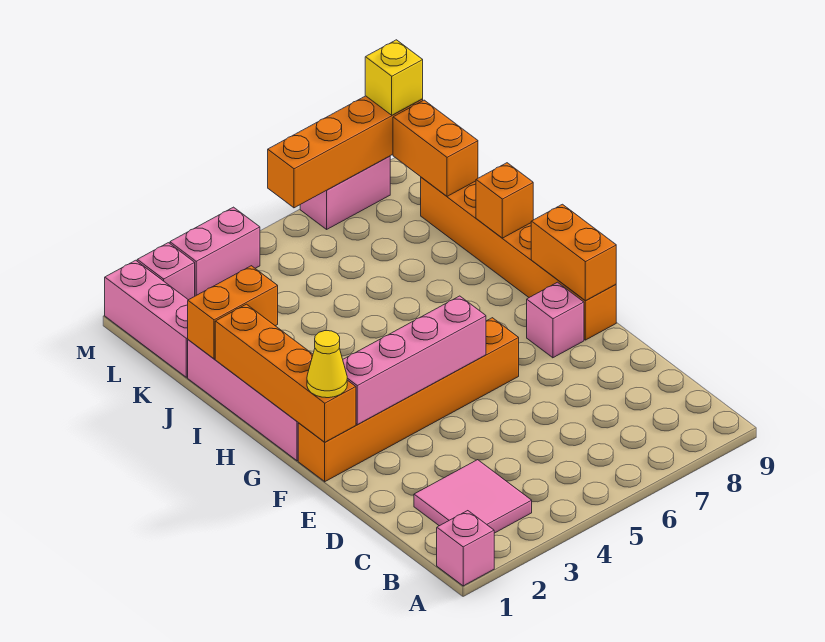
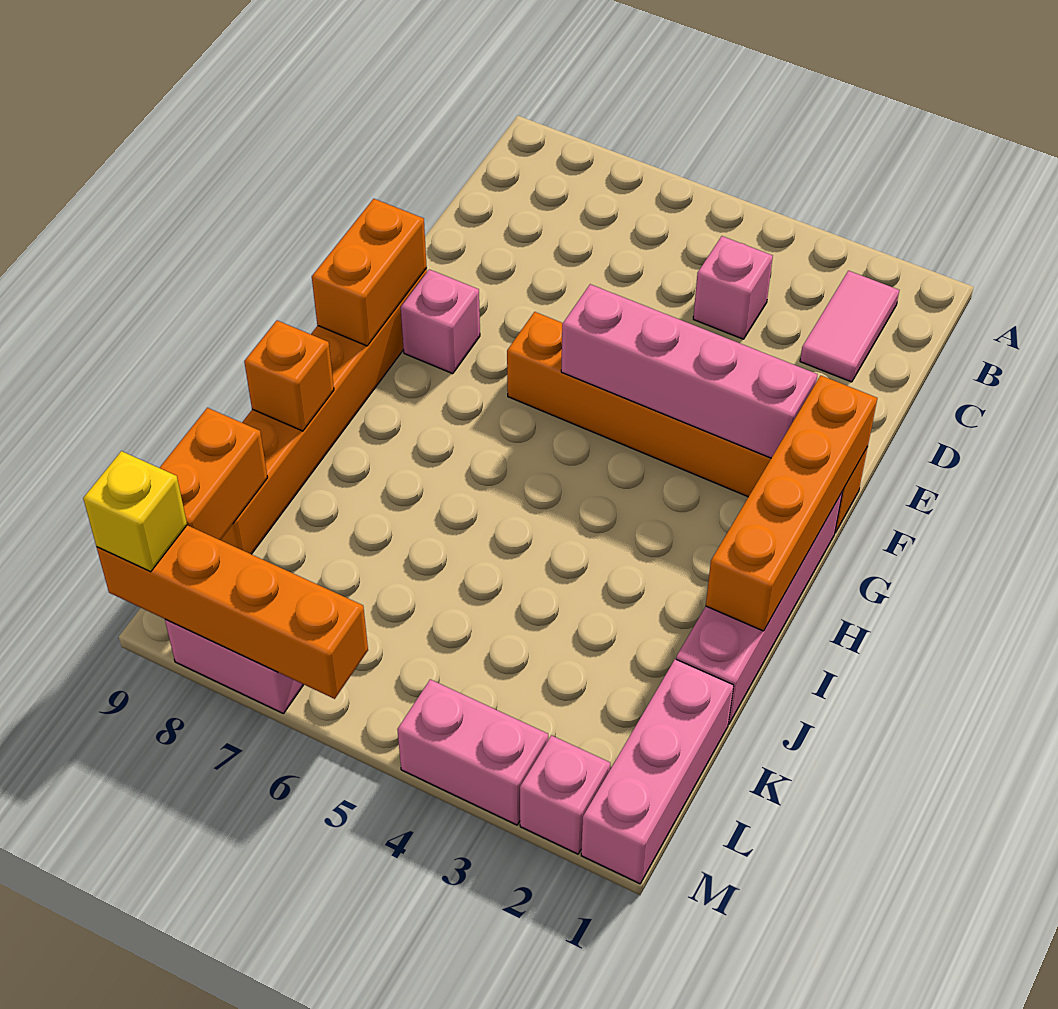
pink 1x1 brick [437,511,494,586] -> pink 1x1 brick moved to [693,236,773,339]
pink 2x2 tile [414,460,532,533] -> pink 1x2 tile [800,271,899,382]
yellow 1x1 cone [307,331,347,398] -> none
orange 1x2 brick [188,266,278,359] -> none

